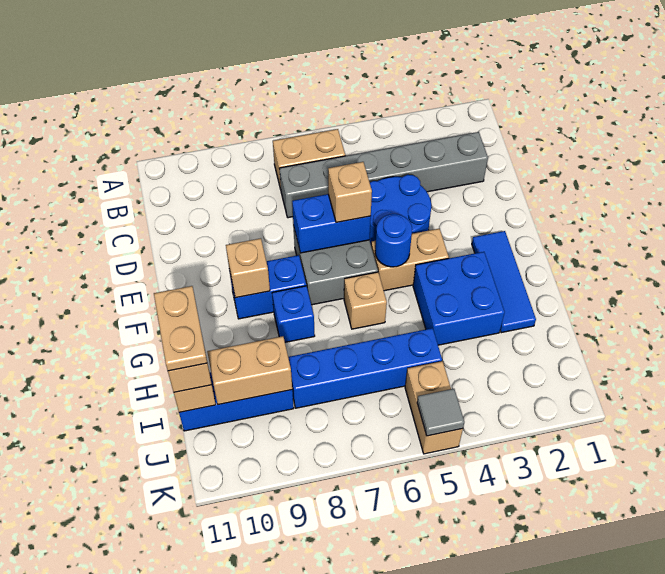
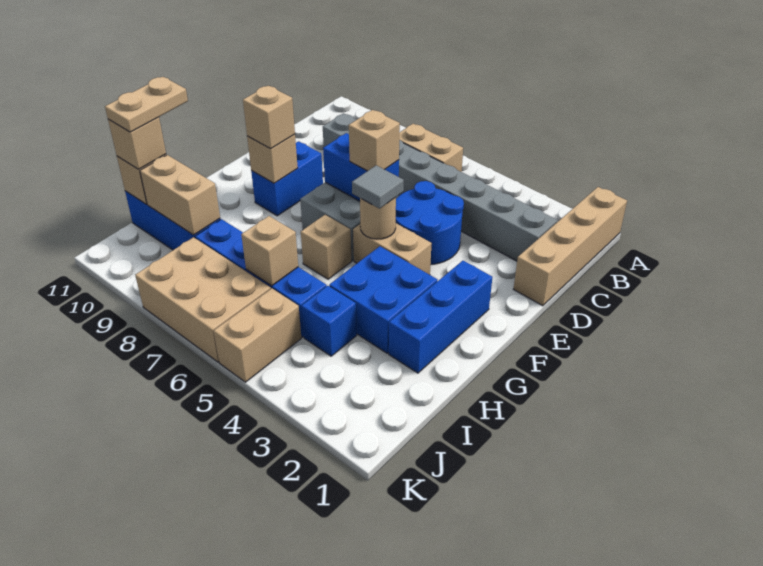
none -> tan 1x4 brick [514,187,627,306]
grey 1x6 brick [279,132,488,218] -> grey 1x8 brick [323,113,557,261]
blue 1x3 tile [472,231,536,333] -> blue 1x3 brick [389,261,492,373]
blue 1x1 round brick [375,214,412,267] -> tan 1x1 round brick [360,197,396,239]
blue 1x2 brick [230,255,306,319] -> blue 1x2 brick turned to [251,141,323,216]
none -> tan 1x1 brick [243,86,295,149]
blue 1x1 brick [272,286,315,342] -> blue 1x1 brick moved to [302,286,357,356]
none -> tan 1x1 brick [241,216,298,286]
none -> tan 2x3 brick [135,237,271,362]
grey 1x1 tile [417,389,464,436] -> grey 1x1 tile moved to [352,165,404,209]

